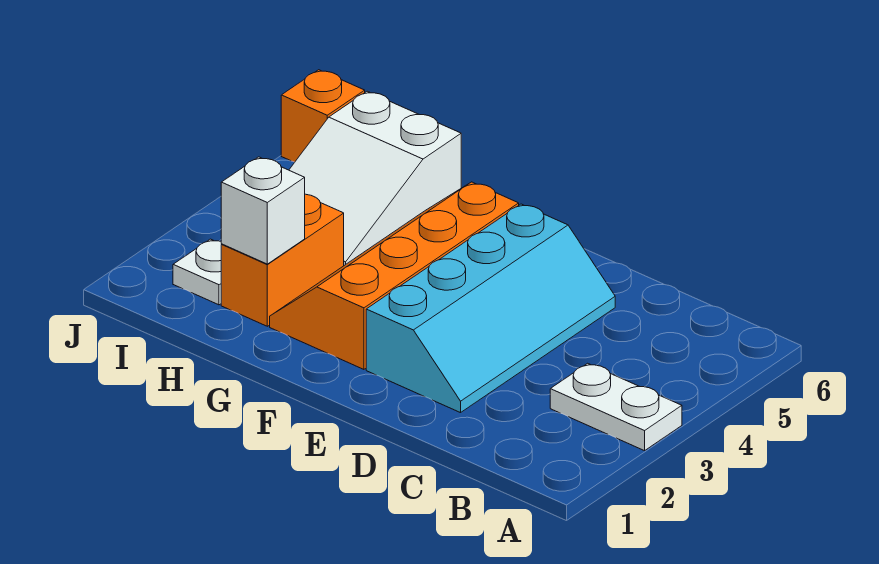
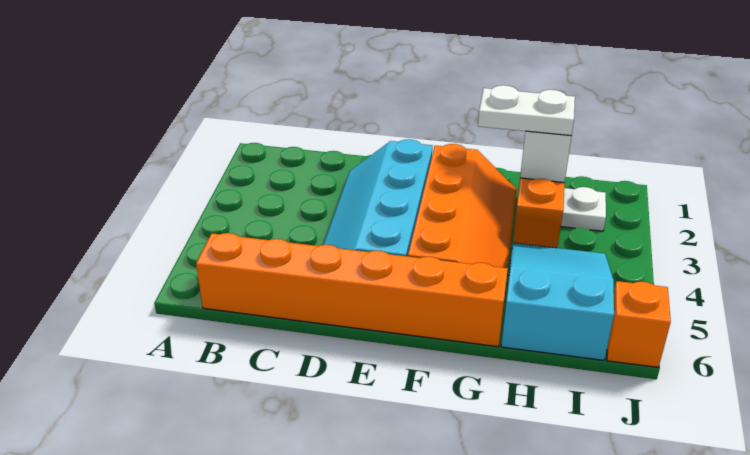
white 1x2 plate [550,363,682,451] -> white 1x2 plate moved to [478,85,575,136]
none -> orange 1x6 brick [196,233,508,347]
white 2x3 slope [289,91,461,265] -> cyan 2x3 slope [501,243,614,360]

